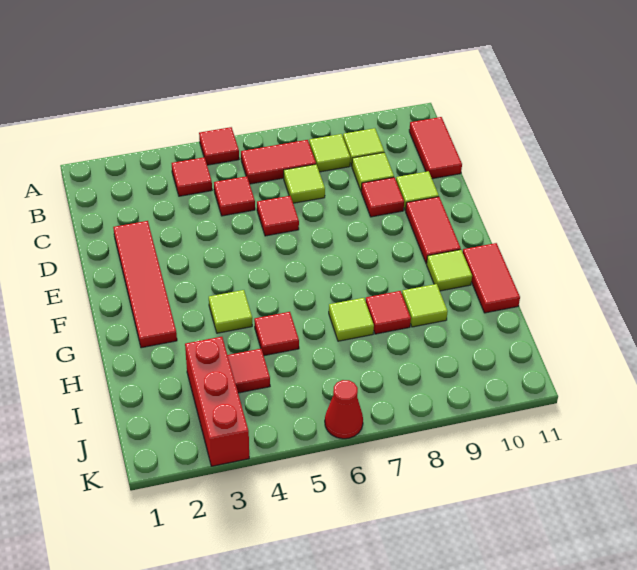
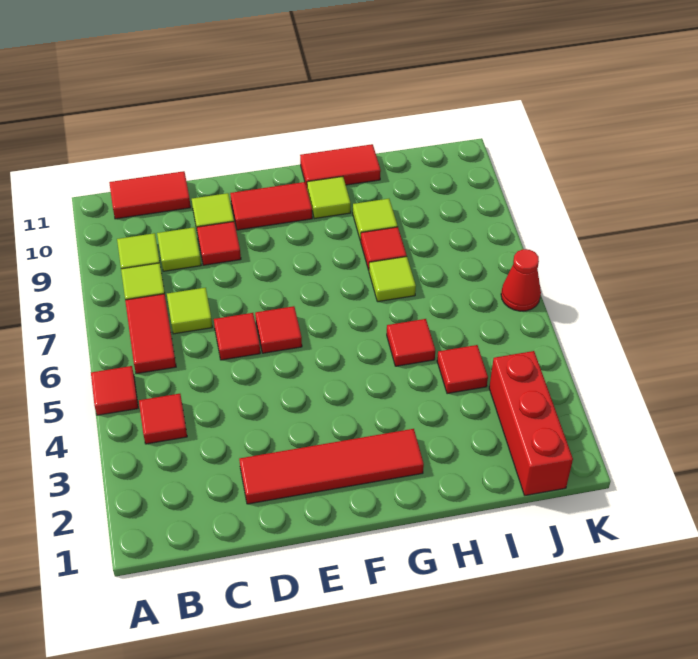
red 1x1 tile [214,176,255,216] -> red 1x1 tile moved to [255,306,302,353]
lime 1x1 tile [209,290,252,333] -> none
red 1x3 brick [185,337,249,466] -> red 1x3 brick turned to [489,351,573,495]

